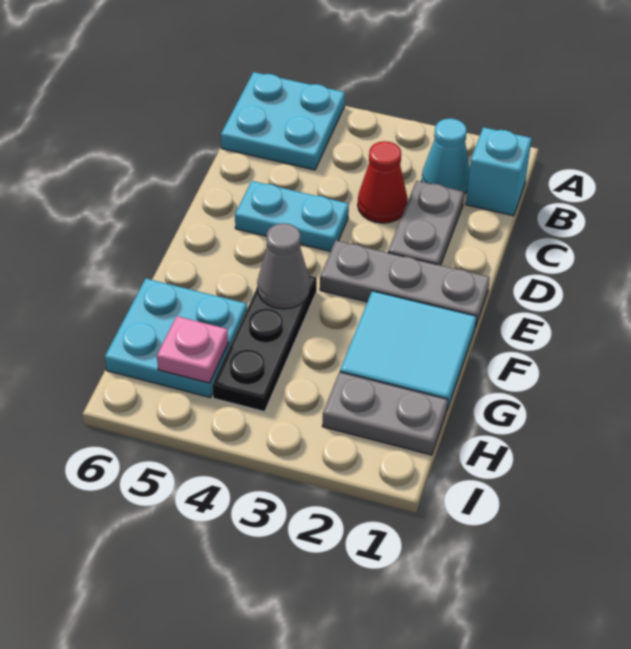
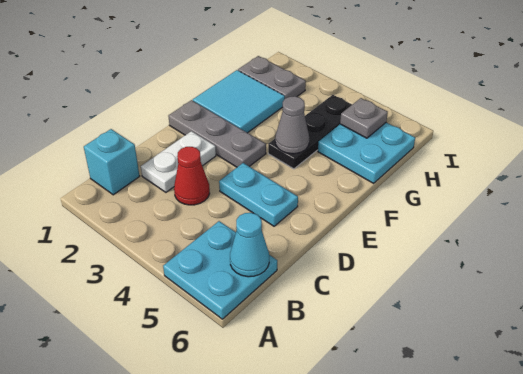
cyan 1x1 cone [422,118,470,194] -> cyan 1x1 cone moved to [230,213,269,277]
grey 1x2 plate [388,181,464,265] -> white 1x2 plate [141,131,216,192]
pink 1x1 plate [157,316,228,383] -> grey 1x1 plate [340,98,388,138]

